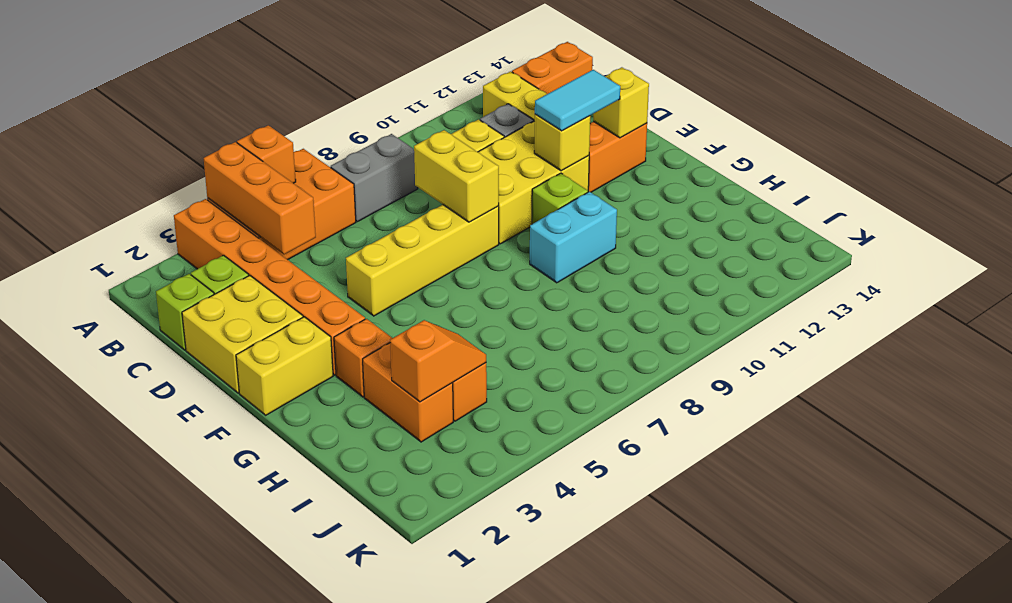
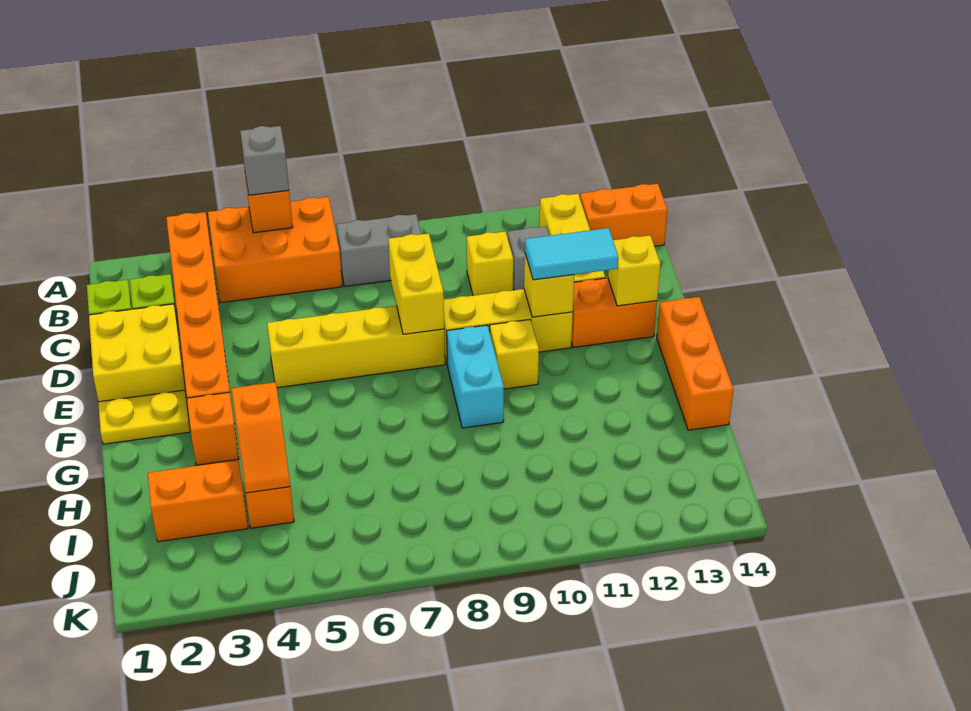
orange 1x3 brick [204,142,316,254] -> orange 1x3 brick moved to [657,297,734,430]
none -> grey 1x1 brick [240,126,289,195]
yellow 2x3 brick [479,121,589,244] -> yellow 1x3 brick [444,289,573,362]
yellow 1x2 brick [236,317,333,415] -> yellow 1x2 plate [98,390,190,444]
lime 1x1 brick [532,173,588,224] -> yellow 1x1 brick [490,320,539,389]
cyan 1x2 brick [530,192,617,283] -> cyan 1x2 brick turned to [447,325,504,428]
orange 1x2 brick [363,343,453,442] -> orange 1x2 brick turned to [148,460,248,542]
orange 1x2 slope [390,320,486,402] -> orange 1x2 slope turned to [231,382,290,493]

